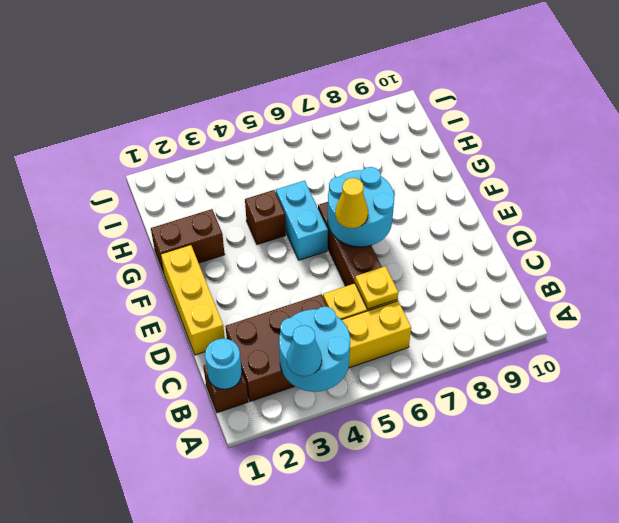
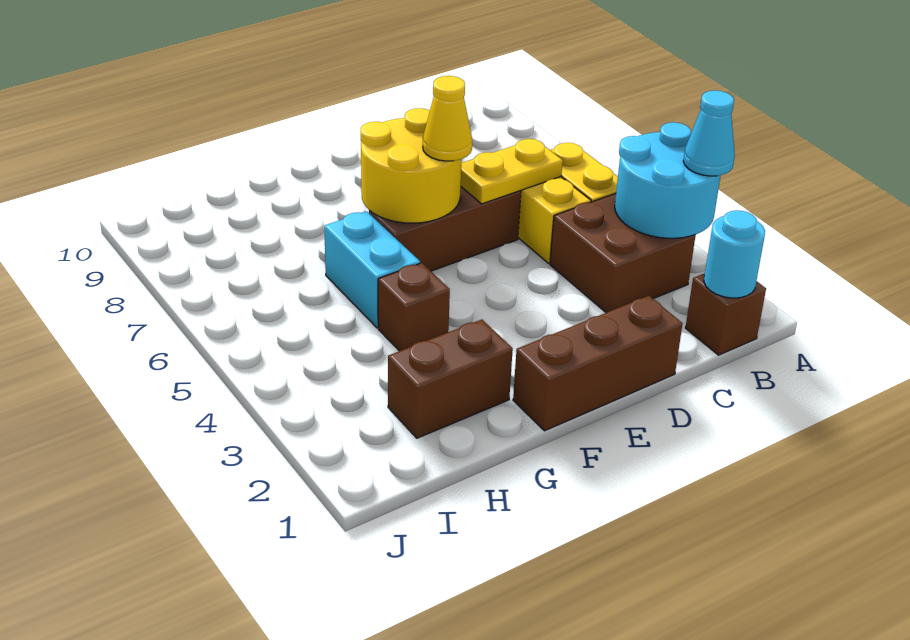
brown 2x3 brick [226,294,327,401] -> brown 2x2 brick [550,193,696,313]
yellow 1x1 plate [355,266,398,309] -> yellow 1x2 plate [461,139,563,204]
yellow 1x3 brick [161,245,225,355] -> brown 1x3 brick [513,296,683,431]
cyan 2x2 round brick [327,167,394,247] -> yellow 2x2 round brick [361,108,462,223]
cyan 1x2 brick [276,181,328,260] -> cyan 1x2 brick turned to [324,211,420,328]
brown 1x2 brick [151,209,225,273] -> brown 1x2 brick turned to [388,320,513,438]

